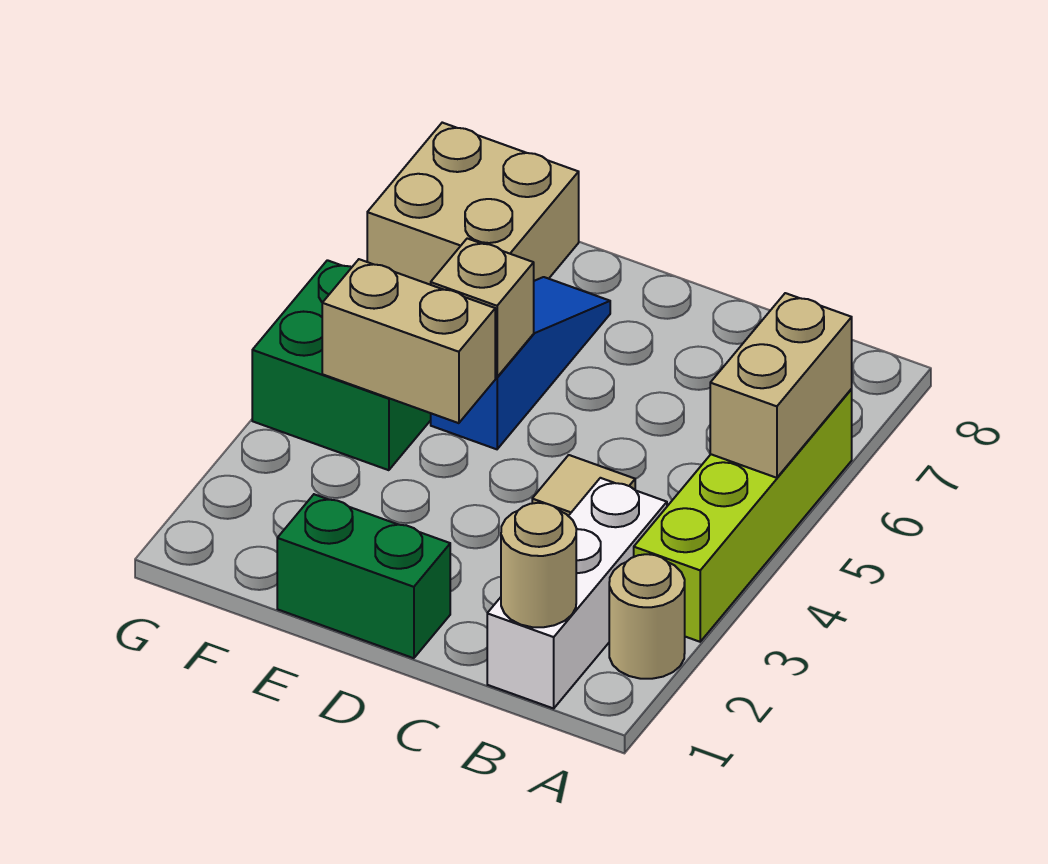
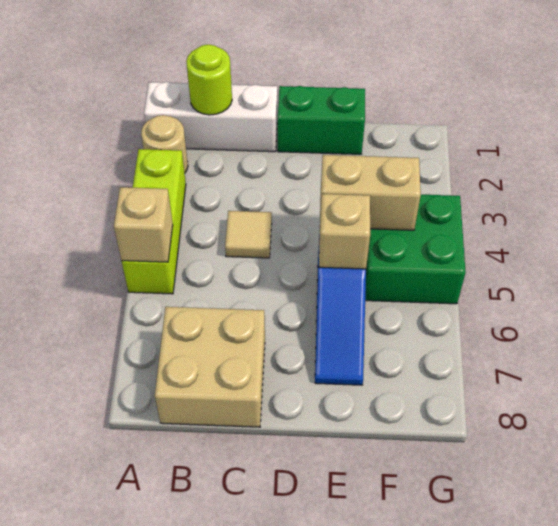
lime 1x4 brick [634,389,852,642] -> lime 1x3 brick [122,149,186,294]
tan 1x2 brick [710,293,852,478] -> tan 1x1 brick [114,187,173,262]
white 1x3 brick [487,478,667,708] -> white 1x3 brick turned to [144,82,277,152]
tan 1x1 round brick [501,503,576,627] -> lime 1x1 round brick [186,44,232,115]
tan 2x2 brick [367,123,579,285] -> tan 2x2 brick moved to [155,307,265,427]

